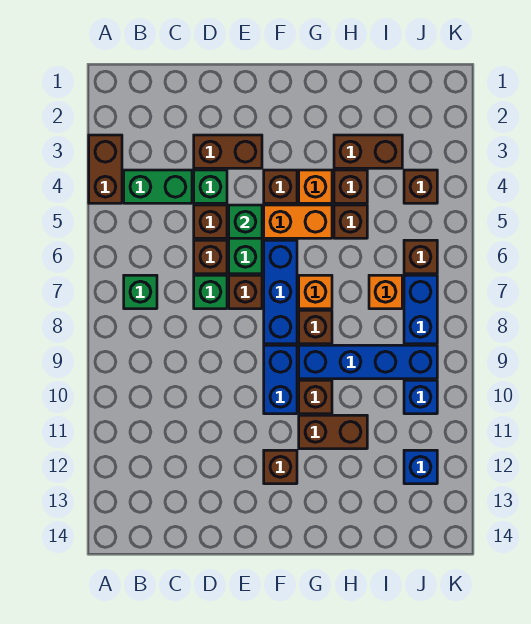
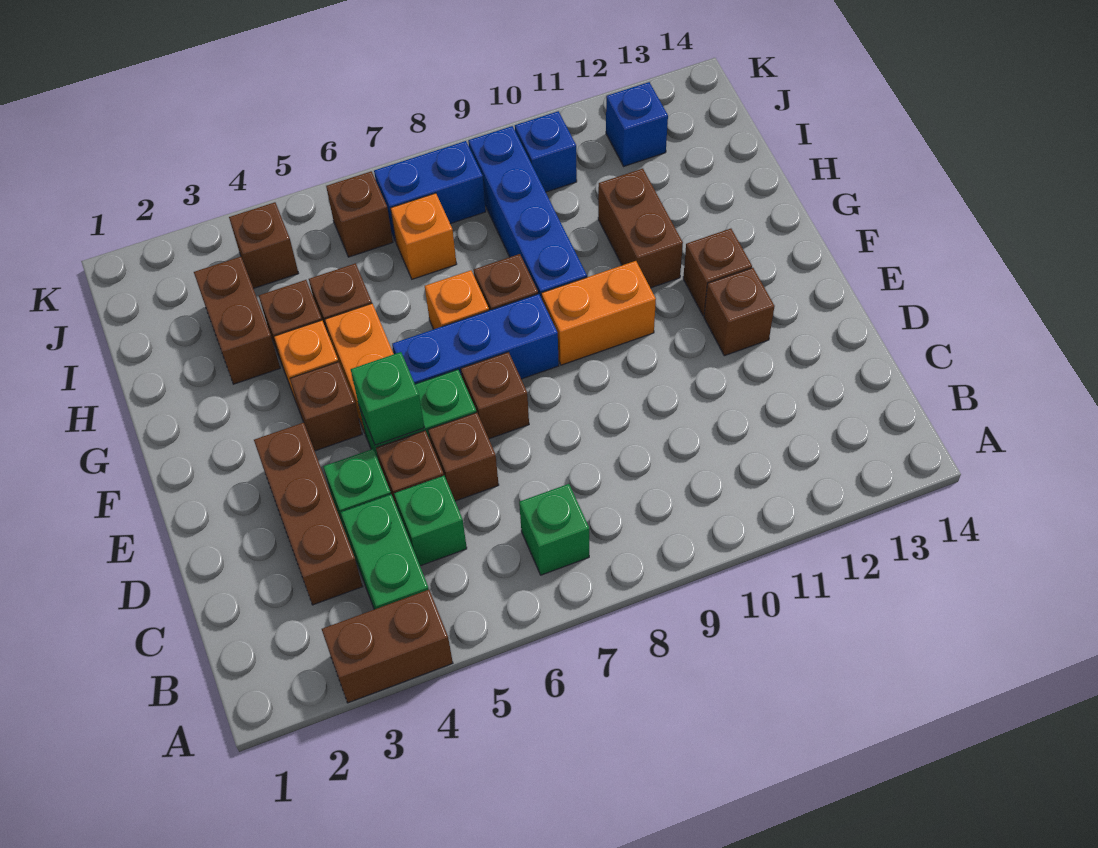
brown 1x2 brick [194,135,262,168] -> brown 1x3 brick [254,423,363,605]
green 1x1 brick [194,275,227,309] -> green 1x1 brick moved to [394,476,467,566]
blue 1x2 brick [264,345,297,414] -> orange 1x2 brick [541,261,656,365]
brown 1x1 brick [299,380,332,414] -> brown 1x1 brick moved to [704,268,775,356]

